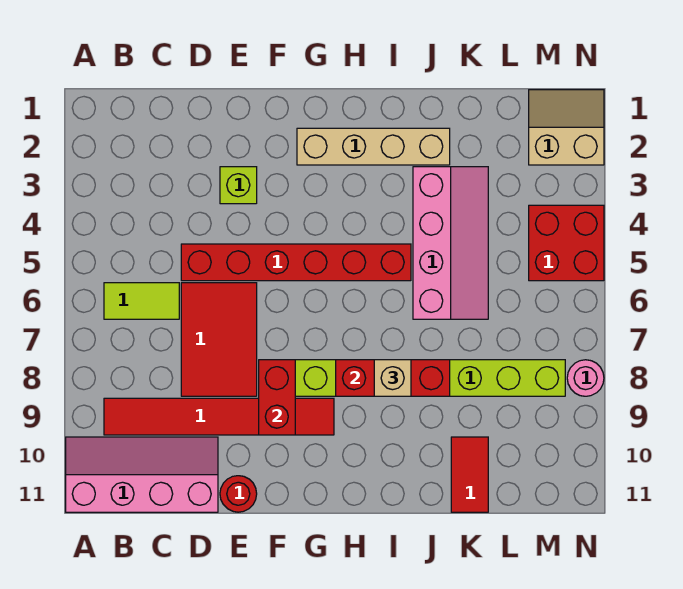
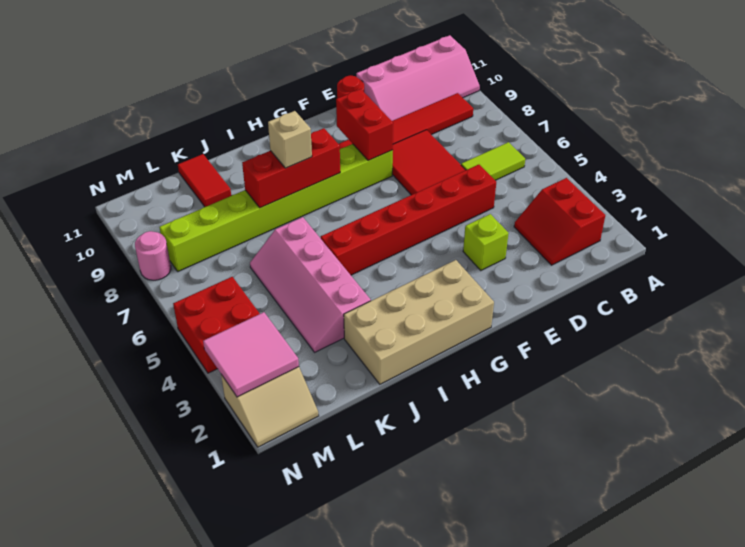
none -> red 2x2 slope [514,178,605,265]
tan 1x4 brick [297,128,450,165] -> tan 2x4 brick [344,260,494,384]
none -> pink 2x2 tile [203,312,299,397]

